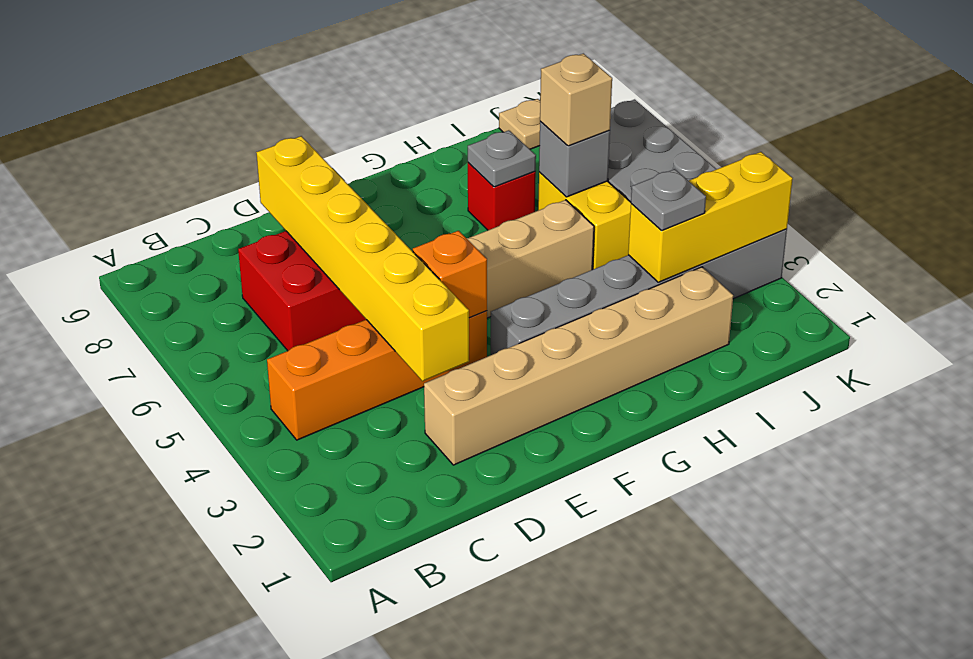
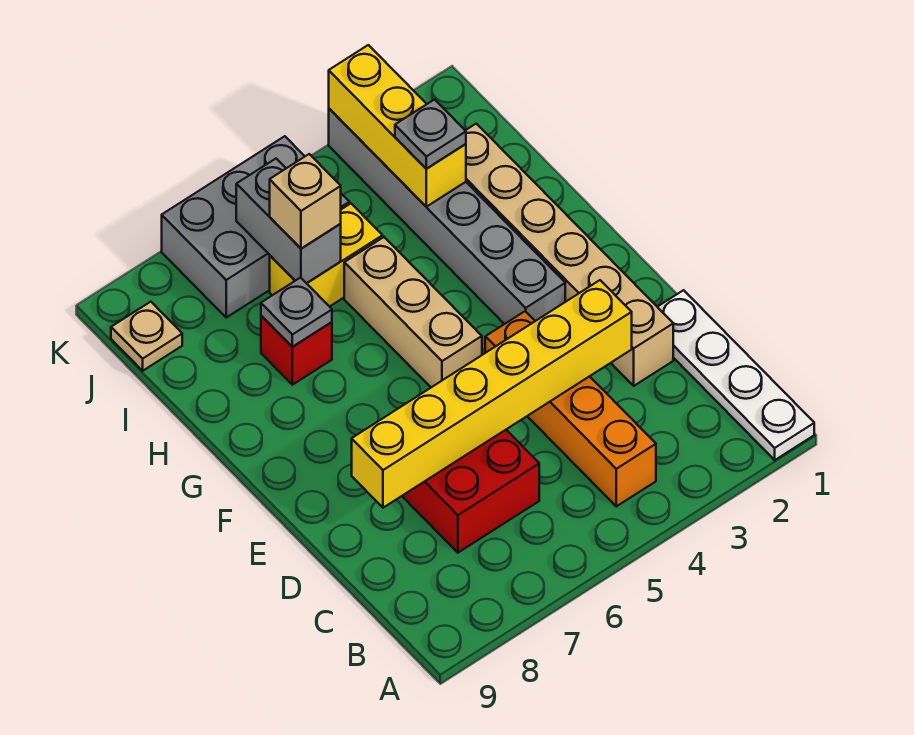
none -> white 1x4 plate [658,290,814,460]
orange 1x1 brick [413,231,487,318] -> none
grey 1x1 brick [539,121,610,197] -> grey 1x2 brick [236,159,341,283]

